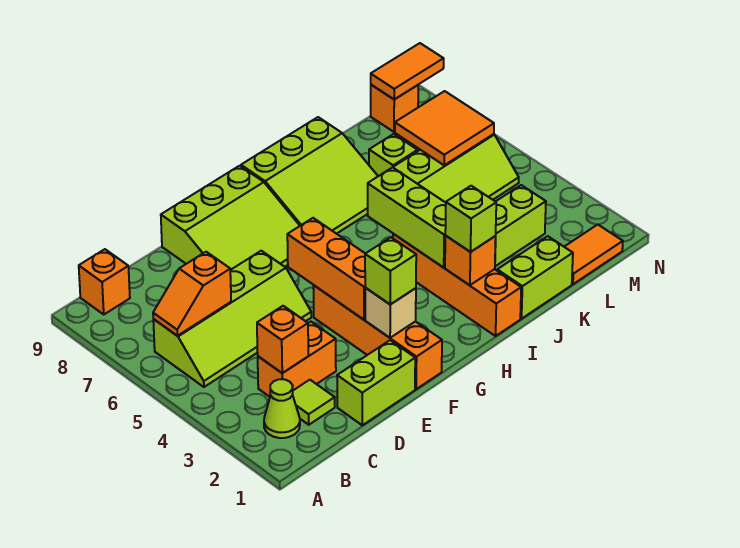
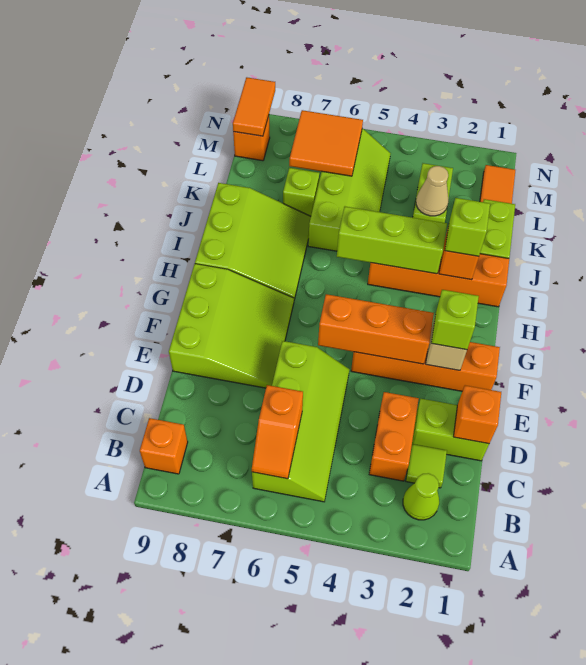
orange 1x1 brick [257,306,308,373] -> orange 1x1 brick moved to [454,385,501,444]
lime 1x2 brick [337,340,415,425] -> lime 1x2 brick turned to [412,399,489,461]
none -> tan 1x1 cone [416,166,448,216]

